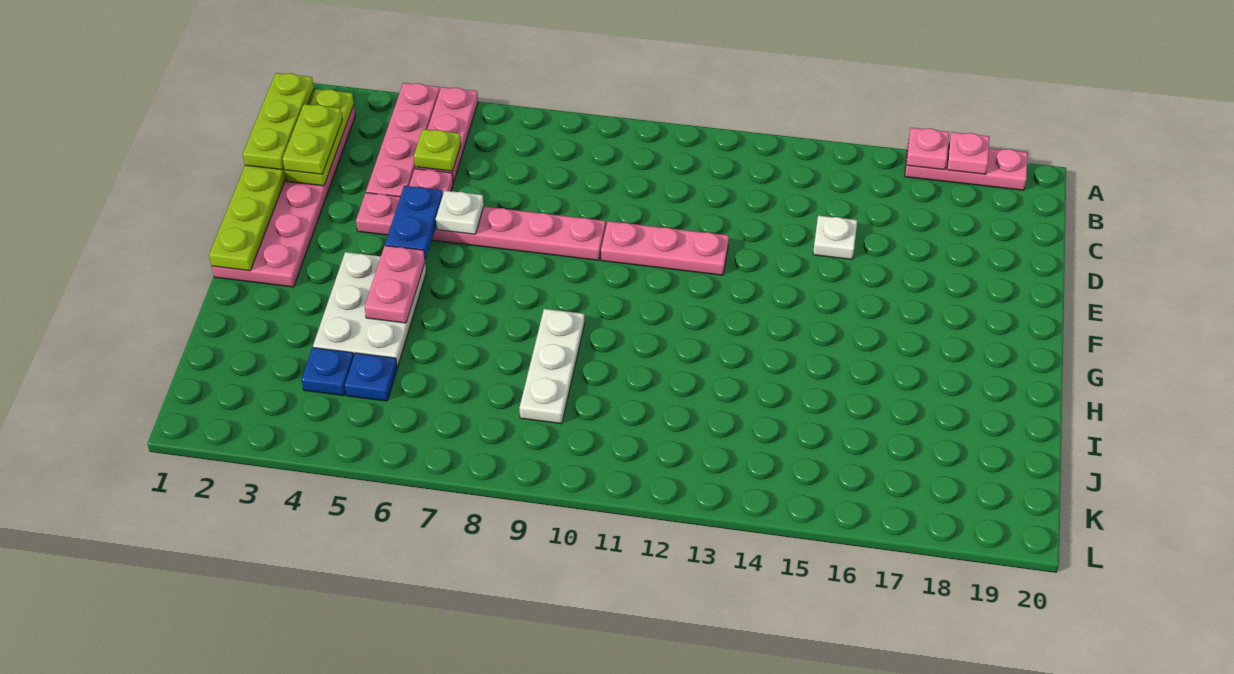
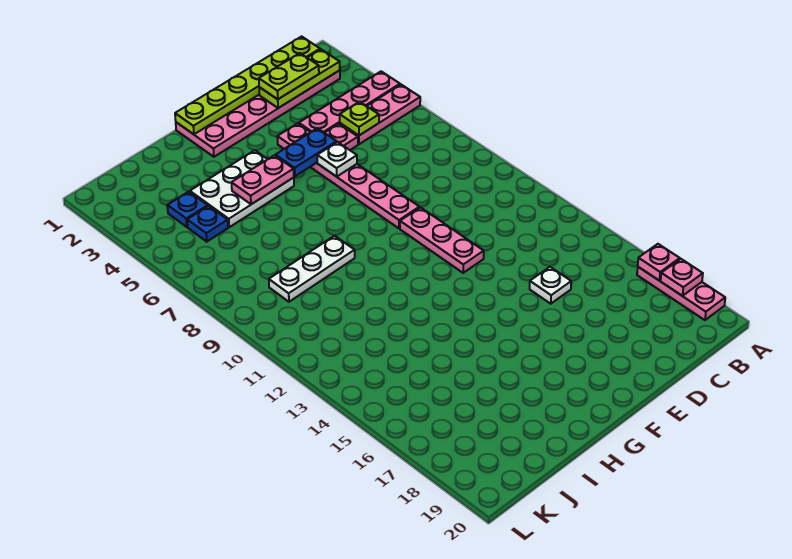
lime 1x3 plate [243,73,314,170] -> none

